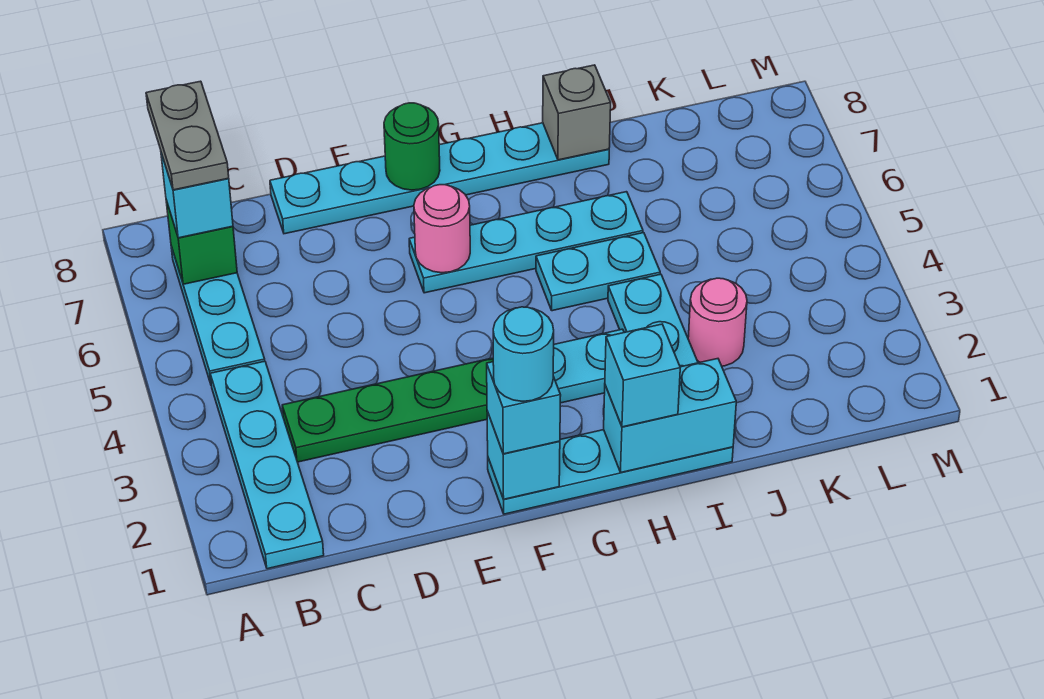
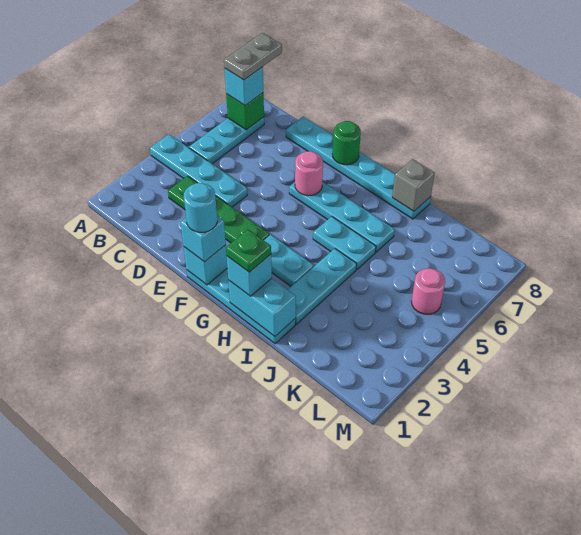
cyan 1x4 plate [210,361,324,569] -> cyan 1x4 plate turned to [150,134,247,207]
none -> green 1x1 plate [226,230,271,272]
pink 1x1 round brick [688,278,747,366] -> pink 1x1 round brick moved to [412,268,445,314]

